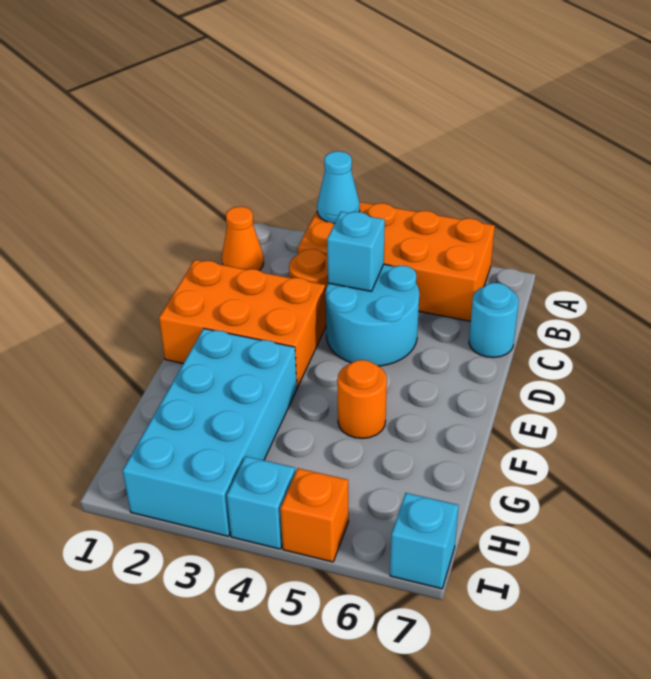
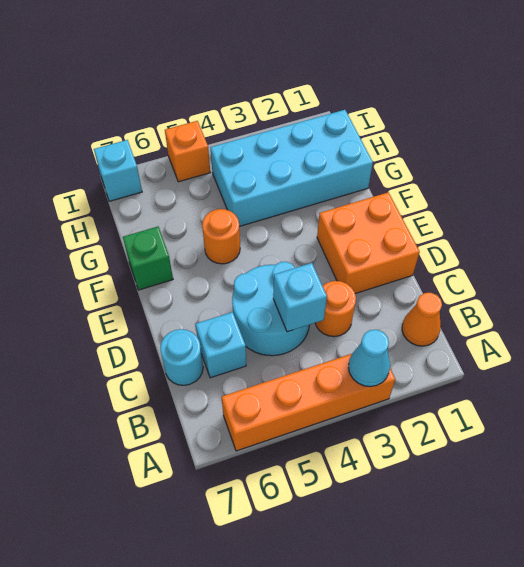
orange 2x4 brick [298,202,495,321] -> orange 1x4 brick [222,354,395,451]
orange 2x3 brick [159,260,326,388] -> orange 2x2 brick [317,192,420,294]
cyan 2x4 brick [123,329,297,536] -> cyan 2x4 brick turned to [210,110,373,227]
none -> green 1x1 brick [123,227,173,290]
cyan 1x1 brick [227,456,295,549] -> cyan 1x1 brick moved to [196,312,246,378]

